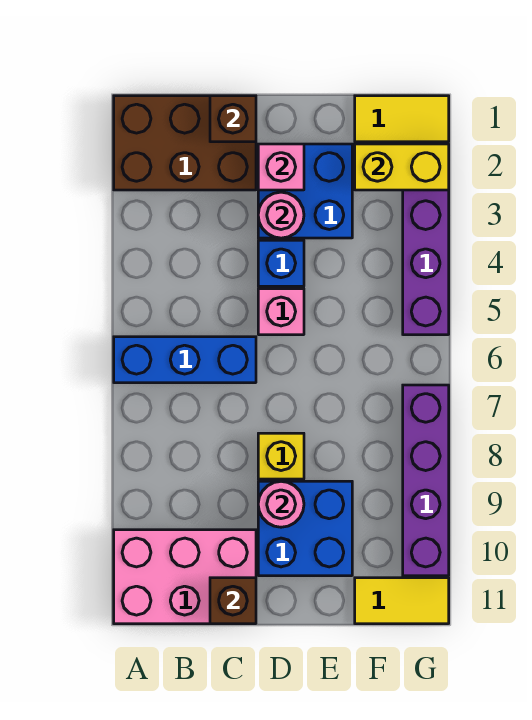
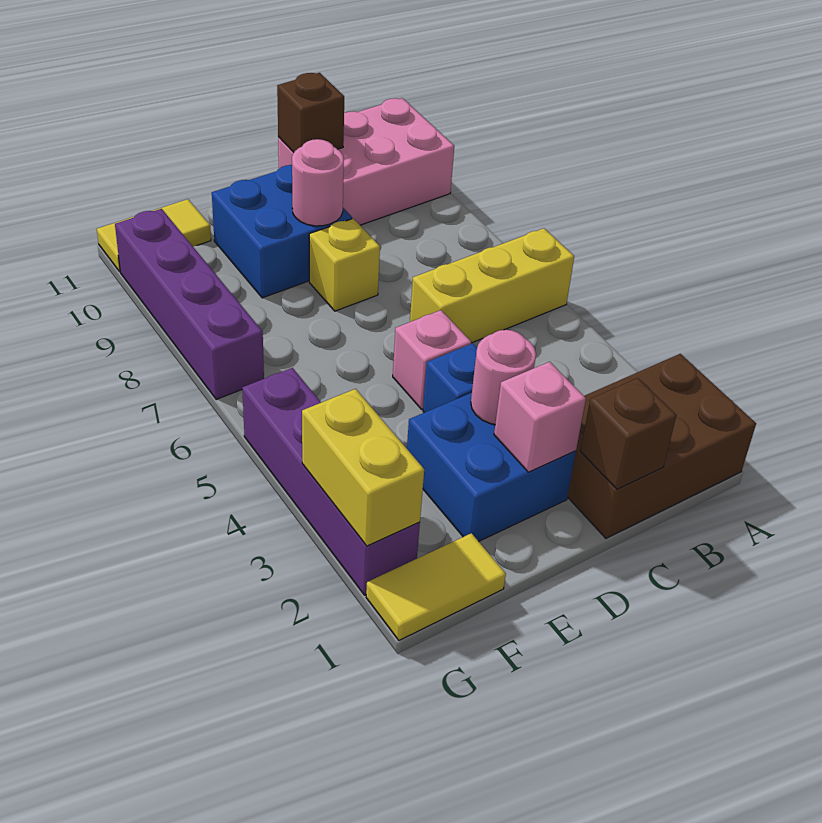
blue 1x3 brick [114,337,256,383] -> yellow 1x3 brick [410,228,574,343]
yellow 1x2 brick [355,144,449,190] -> yellow 1x2 brick turned to [302,389,424,546]

